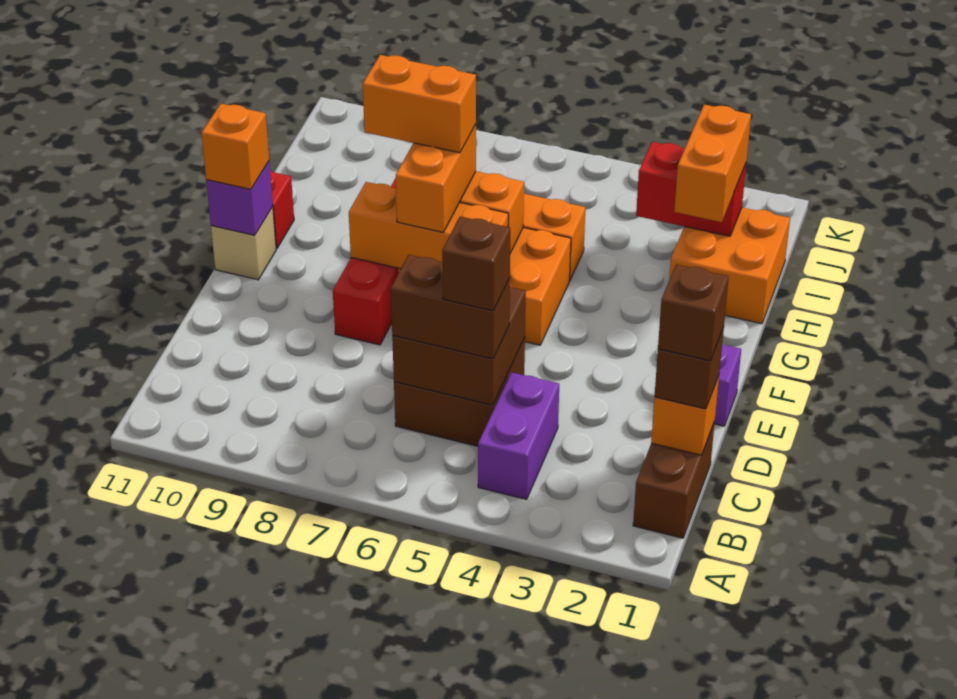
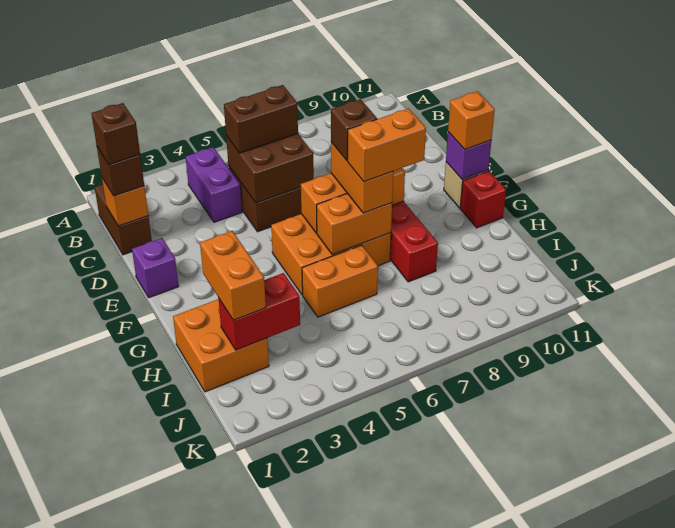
brown 1x1 brick [442,217,510,311] -> brown 1x1 brick moved to [331,99,377,161]

